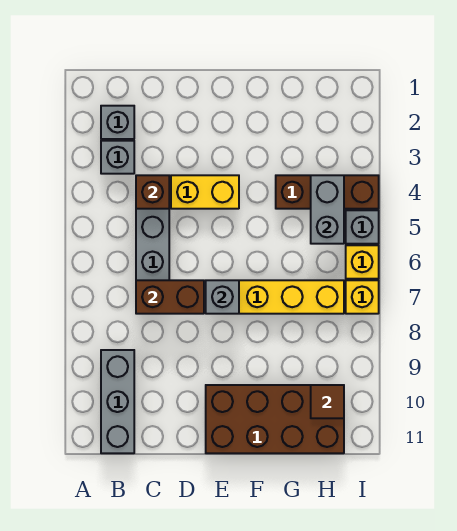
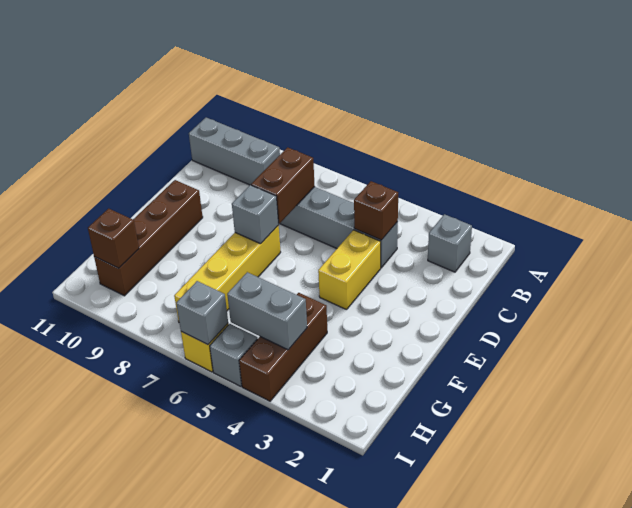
grey 1x1 brick [101,141,134,174] -> grey 1x1 brick moved to [176,281,228,345]
brown 2x4 brick [206,385,344,453] -> brown 1x4 brick [94,180,203,296]
brown 1x1 tile [311,385,344,418] -> brown 1x1 brick [88,209,139,268]
yellow 1x1 brick [346,280,379,314] -> none

